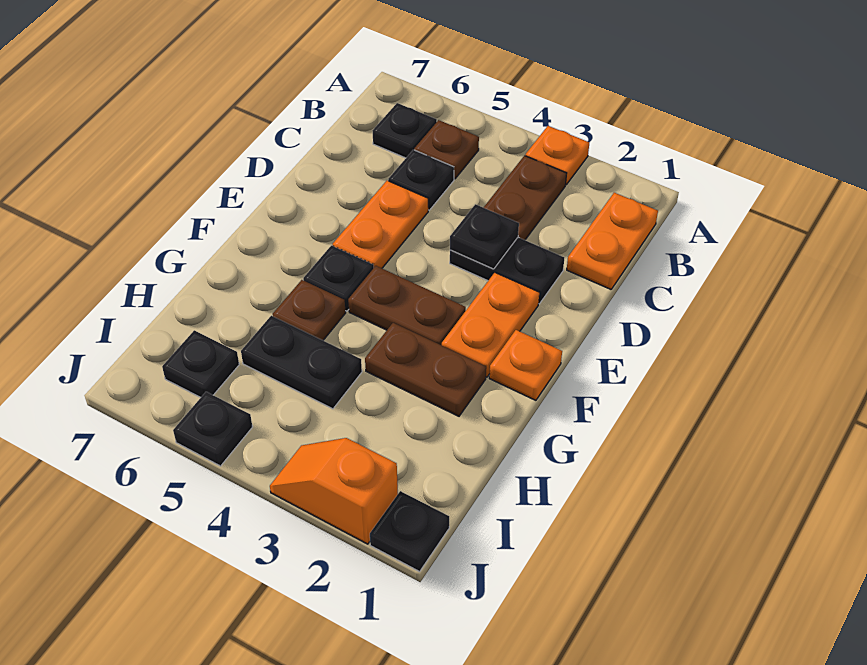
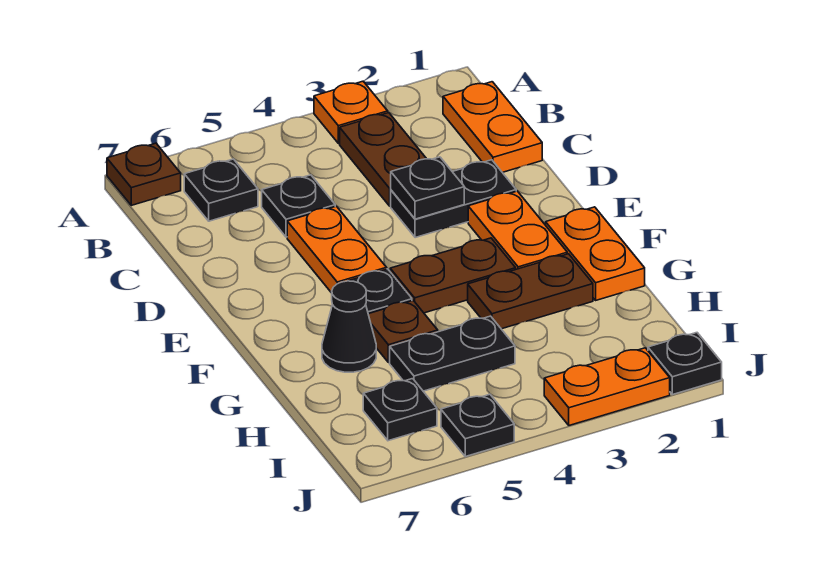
brown 1x1 plate [414,120,479,179] -> brown 1x1 plate moved to [107,143,181,205]
orange 1x1 plate [489,330,562,400] -> orange 1x2 plate [546,207,645,300]
none -> black 1x1 cone [322,281,376,372]
orange 1x2 slope [270,438,398,544] -> orange 1x2 plate [544,348,670,425]

